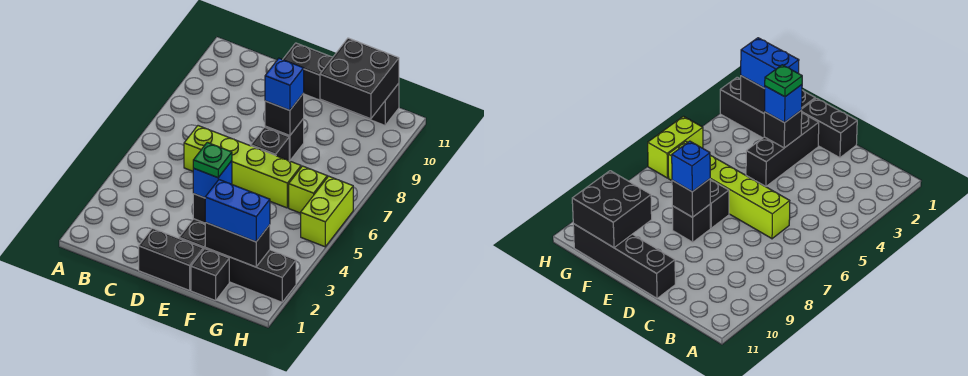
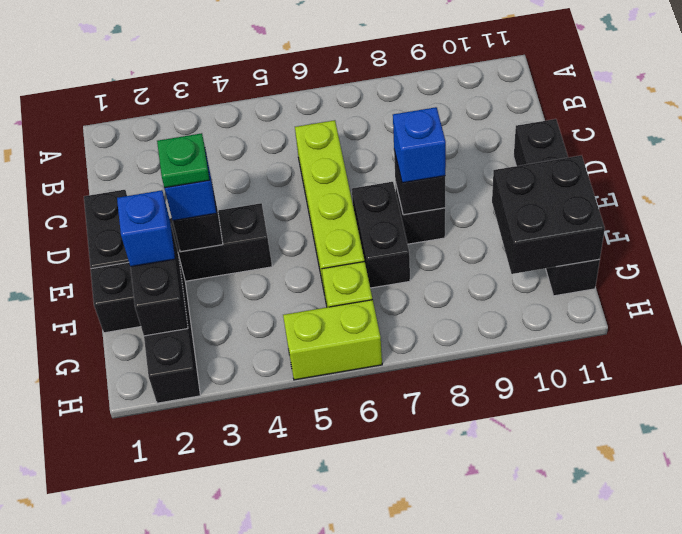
black 1x1 brick [251,127,289,161] -> black 1x2 brick [352,182,410,288]
blue 1x2 brick [205,180,270,242] -> blue 1x1 brick [117,190,175,267]

